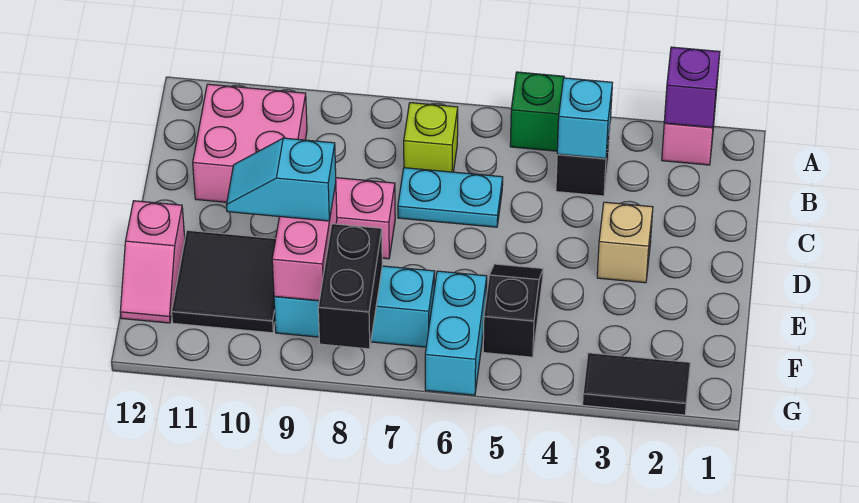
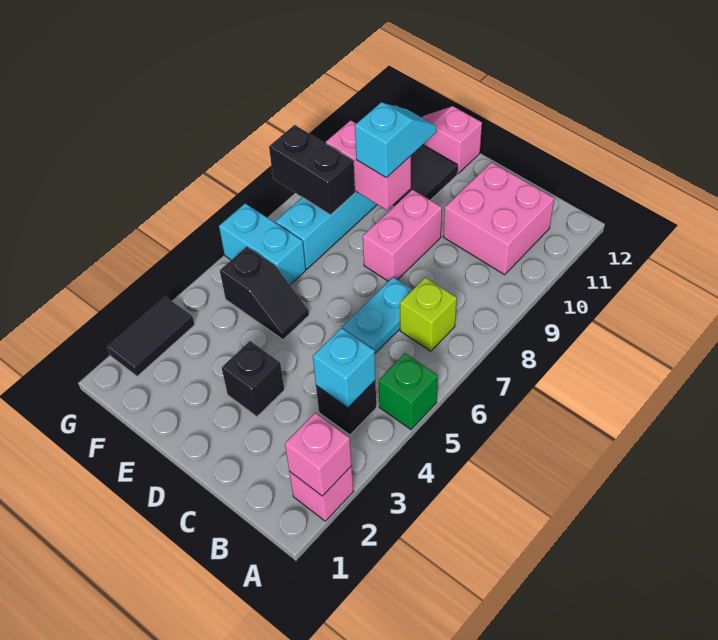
purple 1x1 brick [664,47,720,128] -> pink 1x1 brick [285,413,352,496]
tan 1x1 brick [597,202,653,283] -> black 1x1 brick [222,341,284,417]

